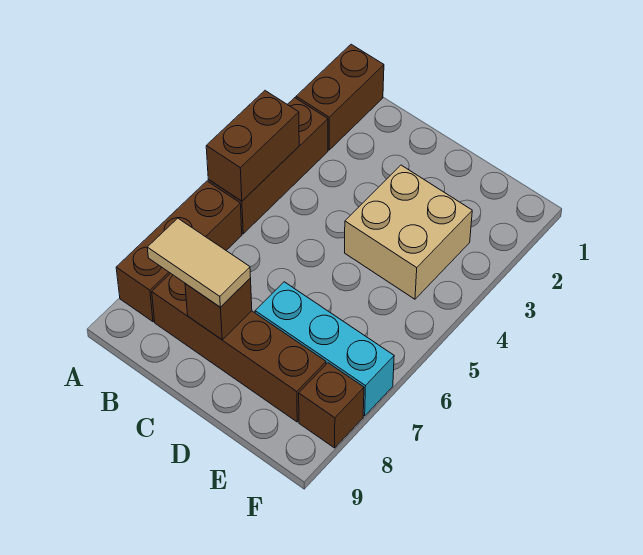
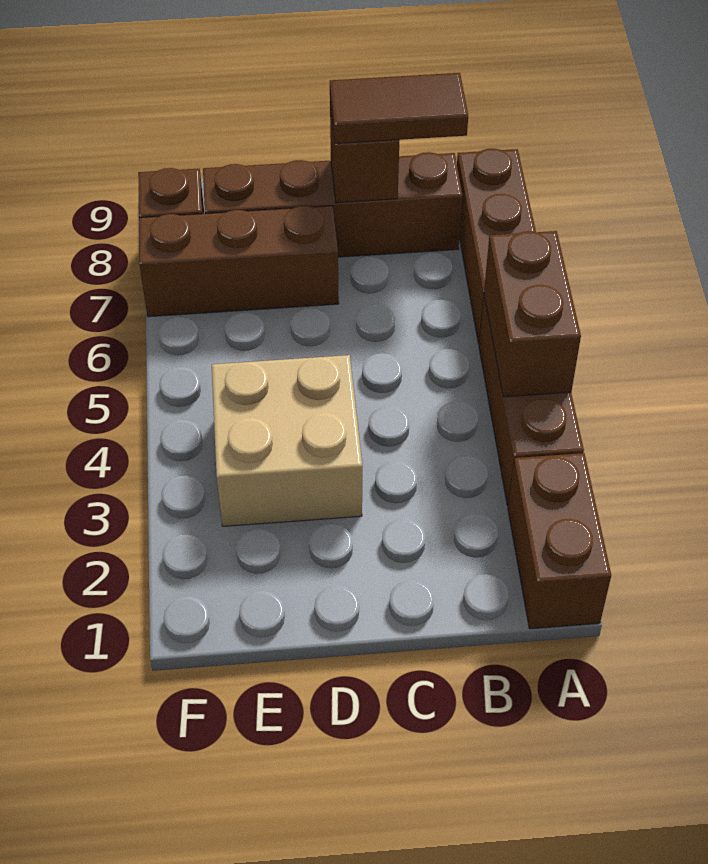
tan 1x2 tile [147,218,251,307] -> brown 1x2 tile [330,73,468,144]
cyan 1x3 brick [255,282,394,416] -> brown 1x3 brick [139,206,339,317]

